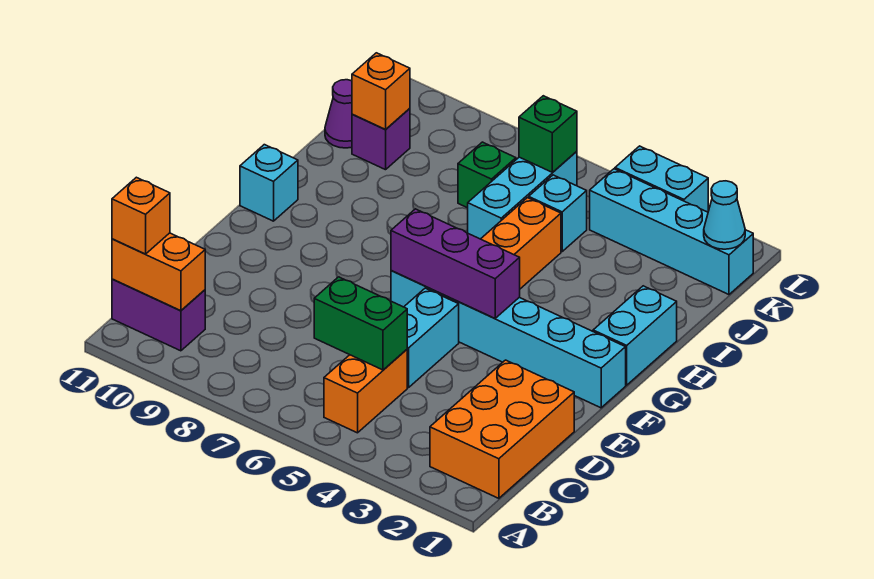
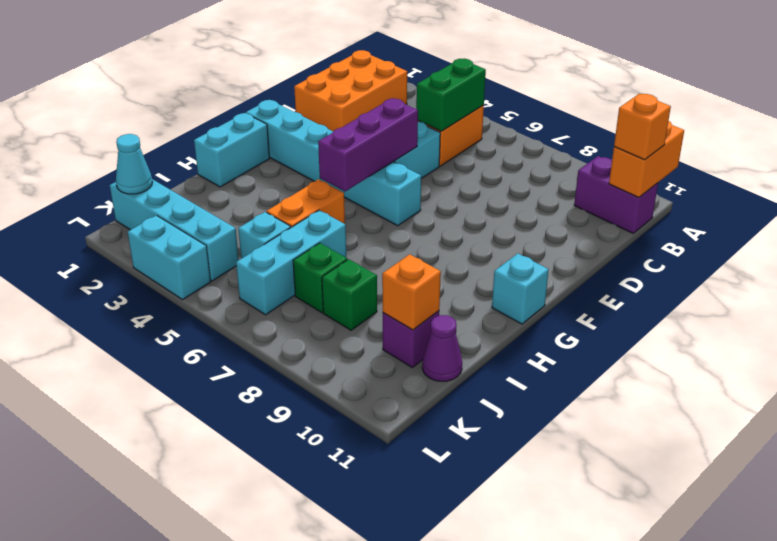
orange 1x2 brick [112,233,205,311] -> orange 1x2 brick turned to [609,121,684,197]
green 1x2 brick [314,277,407,370] -> green 1x2 brick turned to [416,59,486,131]
purple 1x3 brick [391,209,520,318] -> purple 1x3 brick turned to [318,98,418,191]
green 1x1 brick [519,96,577,172] -> green 1x1 brick moved to [322,259,377,330]

